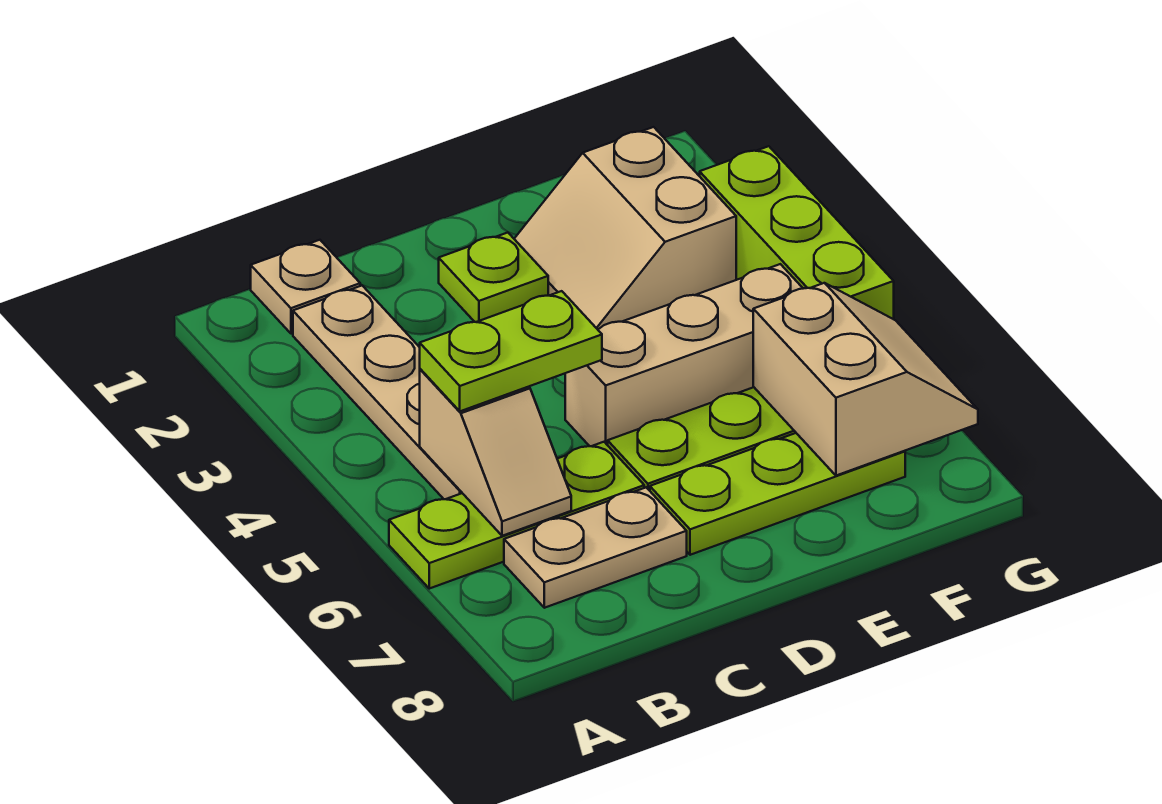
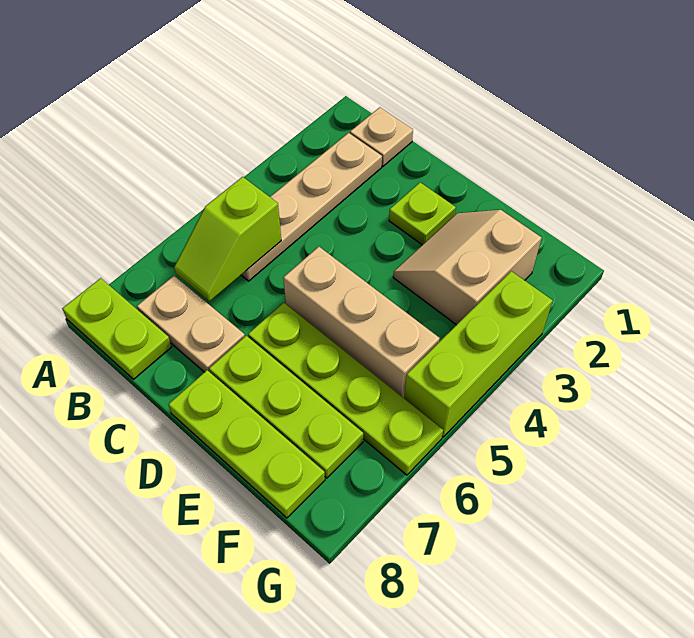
lime 1x3 plate [389,442,644,589] -> lime 1x3 plate moved to [169,370,325,518]
tan 1x2 slope [420,369,571,536] -> lime 1x2 slope [174,177,281,301]
lime 1x2 plate [420,291,602,411] -> lime 1x2 plate moved to [62,278,171,379]
tan 2x2 slope [753,283,978,476] -> none

